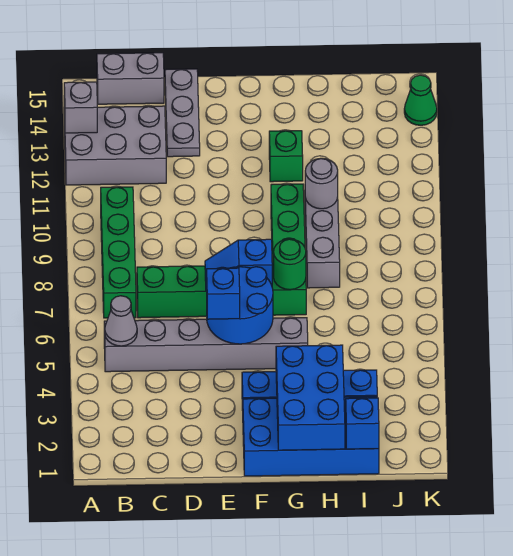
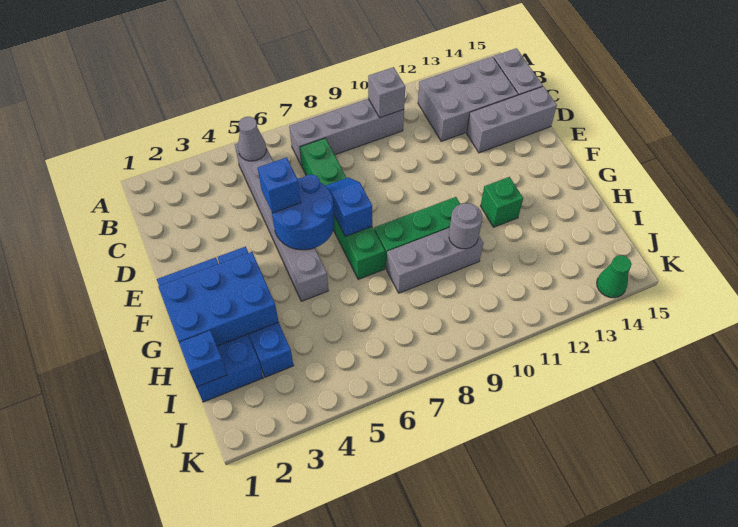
grey 2x3 brick [64,106,166,185] -> grey 2x3 brick turned to [418,57,518,141]
grey 1x1 brick [64,82,97,133] -> grey 1x1 brick moved to [368,67,405,118]
green 1x4 brick [101,187,136,318] -> grey 1x4 brick [289,99,404,166]
grey 1x3 plate [165,69,200,157] -> grey 1x3 brick [467,86,557,153]
green 1x1 round brick [274,239,306,290] -> none

